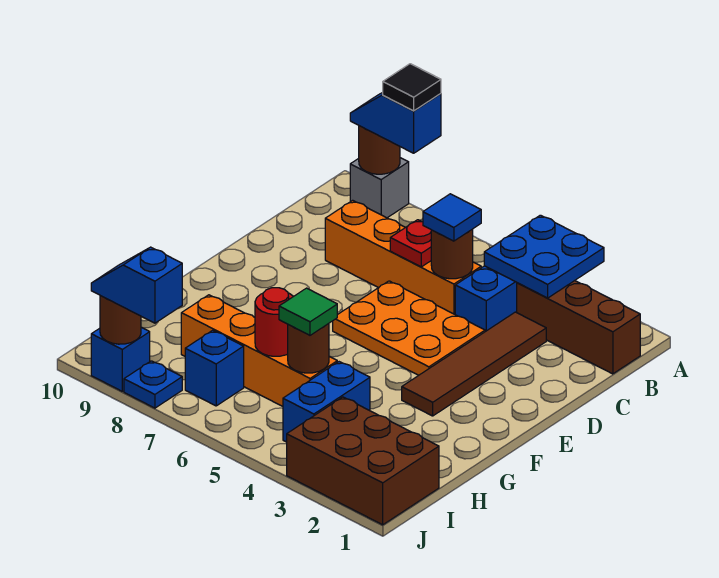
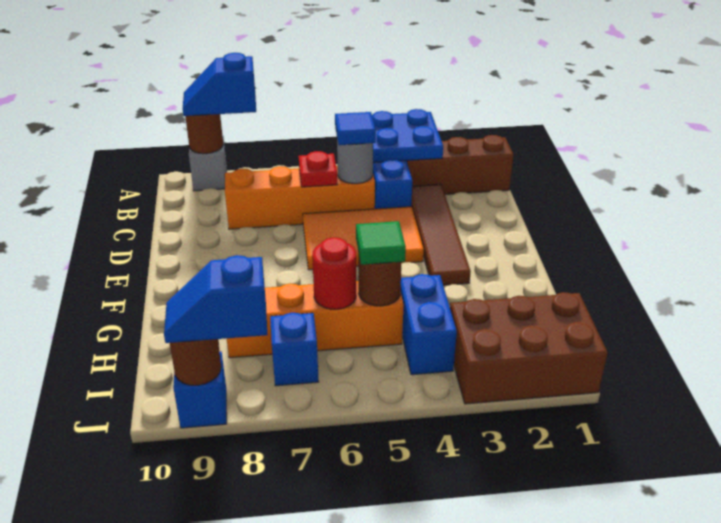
black 1x1 tile [383,64,441,111] -> none
brown 1x1 round brick [431,229,473,279] -> grey 1x1 round brick [337,139,373,184]
orange 2x3 plate [333,281,485,375] -> orange 2x3 tile [303,207,424,270]
blue 1x1 plate [124,361,182,408] -> none

